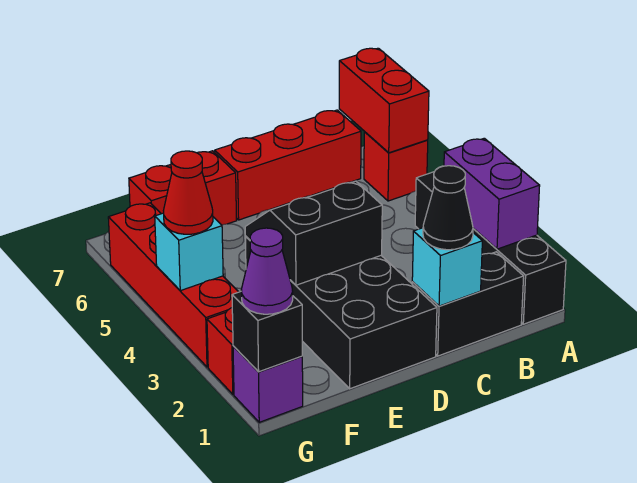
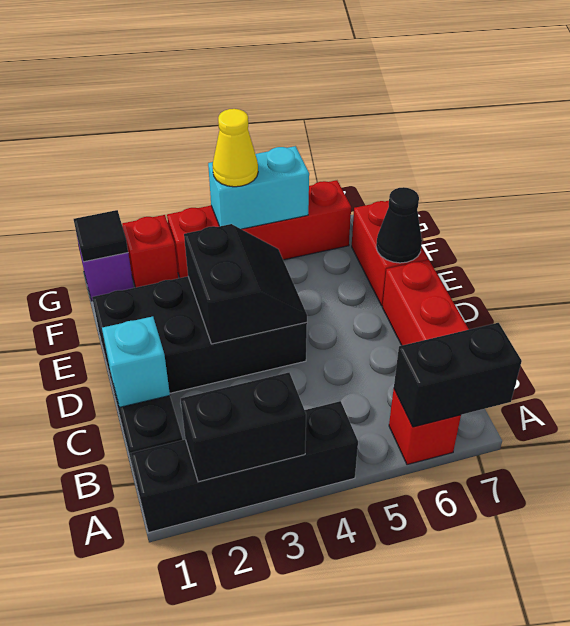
purple 1x2 brick [444,138,540,249] -> black 1x2 brick [181,373,306,482]
red 1x2 brick [339,48,429,153] -> black 1x2 brick [394,323,522,427]
black 1x1 cone [423,166,473,250] -> black 1x1 cone moved to [376,187,422,263]
black 1x1 brick [232,292,302,372] -> black 1x1 tile [74,210,128,262]
purple 1x1 cone [241,228,293,314] -> none
cyan 1x1 brick [155,213,223,291] -> cyan 1x2 brick [208,146,309,229]
red 1x1 cone [163,151,213,234] -> yellow 1x1 cone [213,109,258,187]

